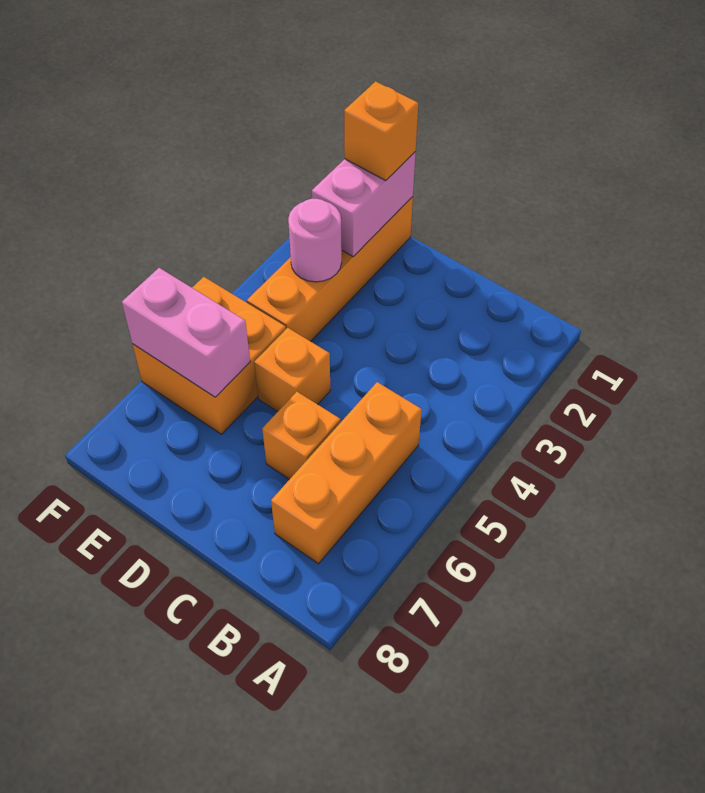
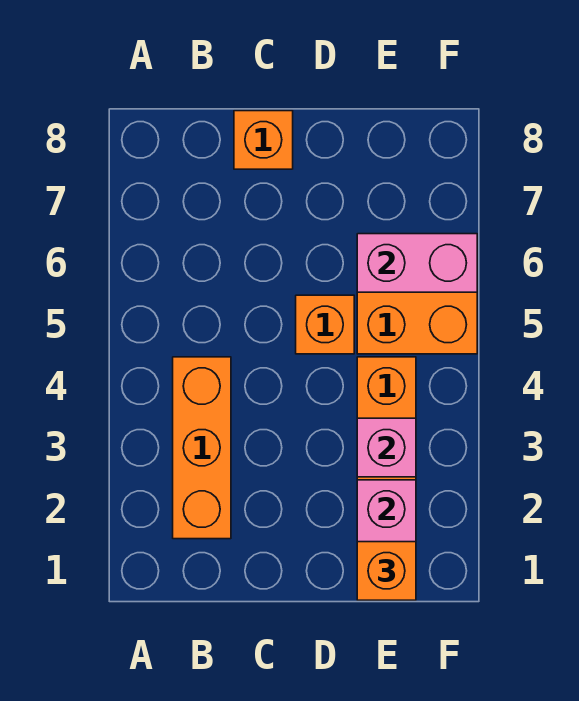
orange 1x3 brick [271,382,422,564] -> orange 1x3 brick moved to [173,357,231,539]
orange 1x1 brick [262,392,340,479] -> orange 1x1 brick moved to [234,111,293,169]
pink 1x1 round brick [288,199,342,282] -> pink 1x1 brick [357,418,416,477]

